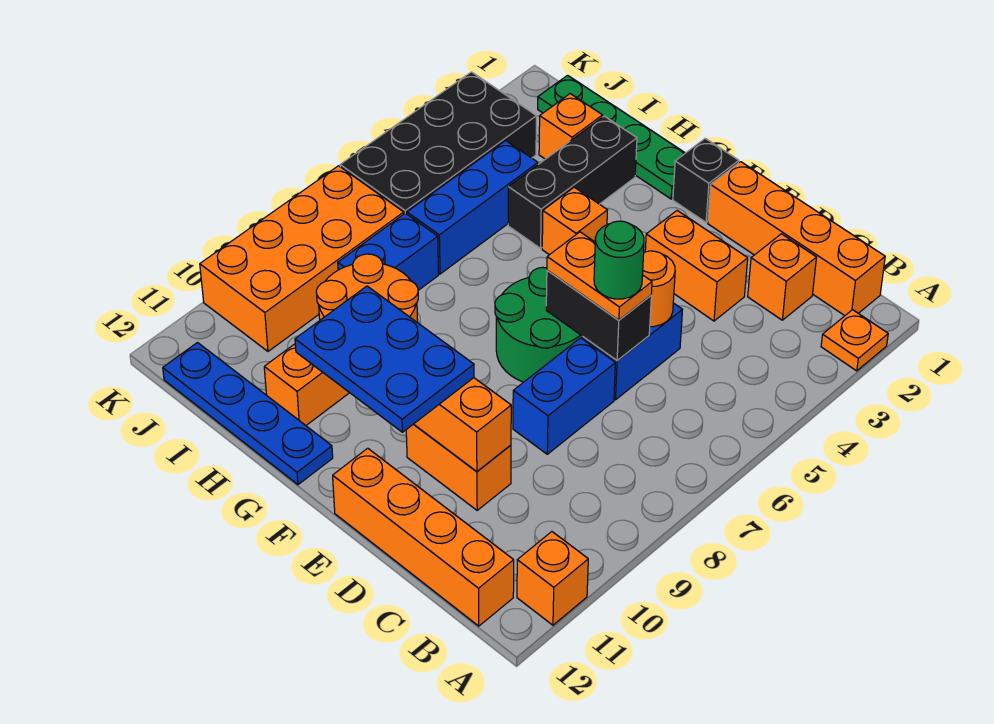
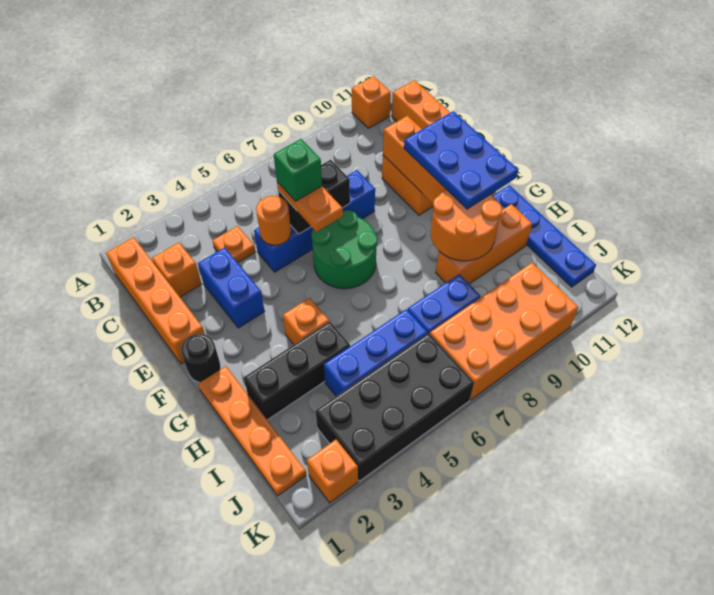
orange 1x1 plate [821,310,888,371] -> orange 1x1 plate moved to [212,226,255,263]
orange 1x2 brick [645,211,748,321] -> blue 1x2 brick [198,248,265,328]
black 1x2 brick [546,270,651,361] -> black 1x2 brick turned to [278,160,350,234]
green 1x1 round brick [594,221,644,299] -> green 1x1 brick [274,139,322,201]
black 1x1 brick [673,138,739,222] -> black 1x1 round brick [181,334,221,382]
green 1x4 plate [538,75,685,199] -> orange 1x4 plate [198,366,306,496]
orange 1x1 brick [539,94,603,159] -> orange 1x1 brick moved to [307,440,358,503]

